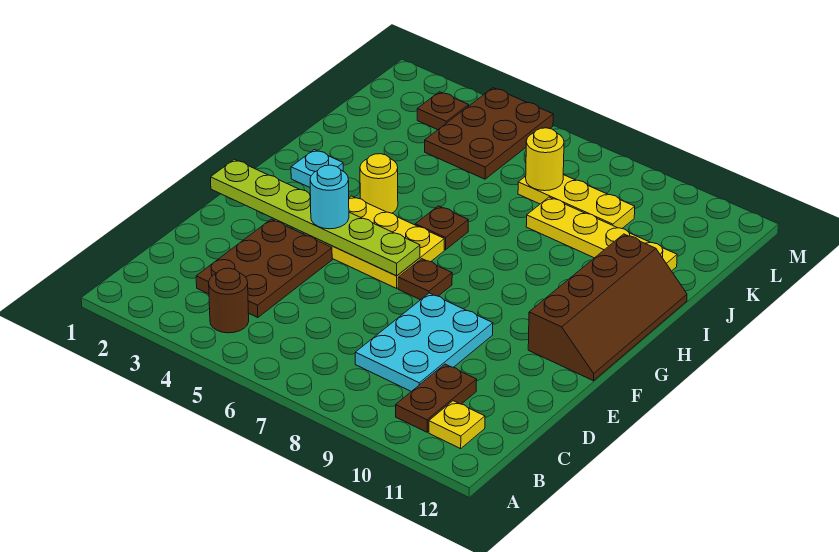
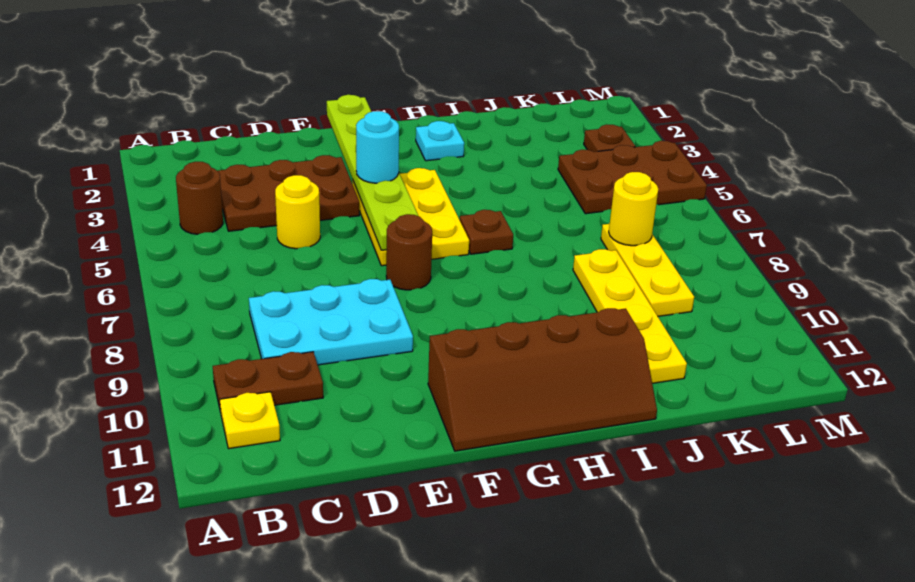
brown 1x1 plate [398,259,452,300] -> brown 1x1 round brick [386,214,432,290]
yellow 1x1 round brick [360,154,398,213] -> yellow 1x1 round brick moved to [275,175,320,249]

